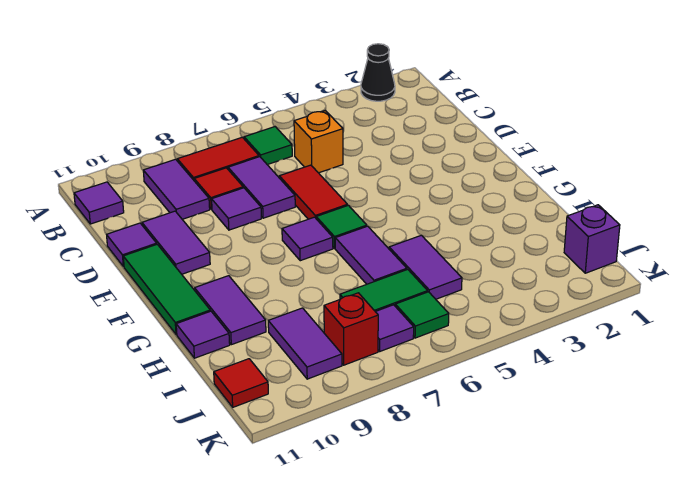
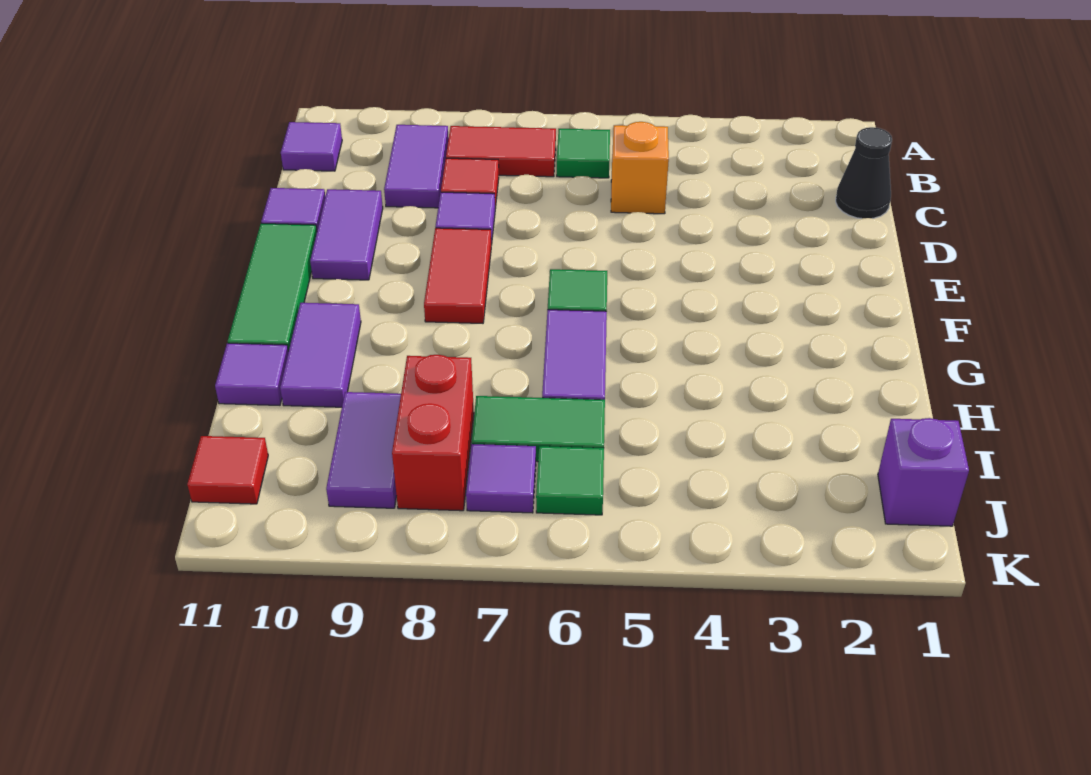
black 1x1 cone [361,44,395,101] -> black 1x1 cone moved to [836,127,892,219]
purple 1x2 tile [228,157,295,218] -> none
red 1x2 tile [279,165,347,219] -> red 1x2 tile moved to [424,228,491,323]
purple 1x1 tile [282,217,333,261] -> none
purple 1x2 tile [389,235,462,299] -> none
red 1x1 brick [324,293,378,365] -> red 1x2 brick [392,355,474,511]

